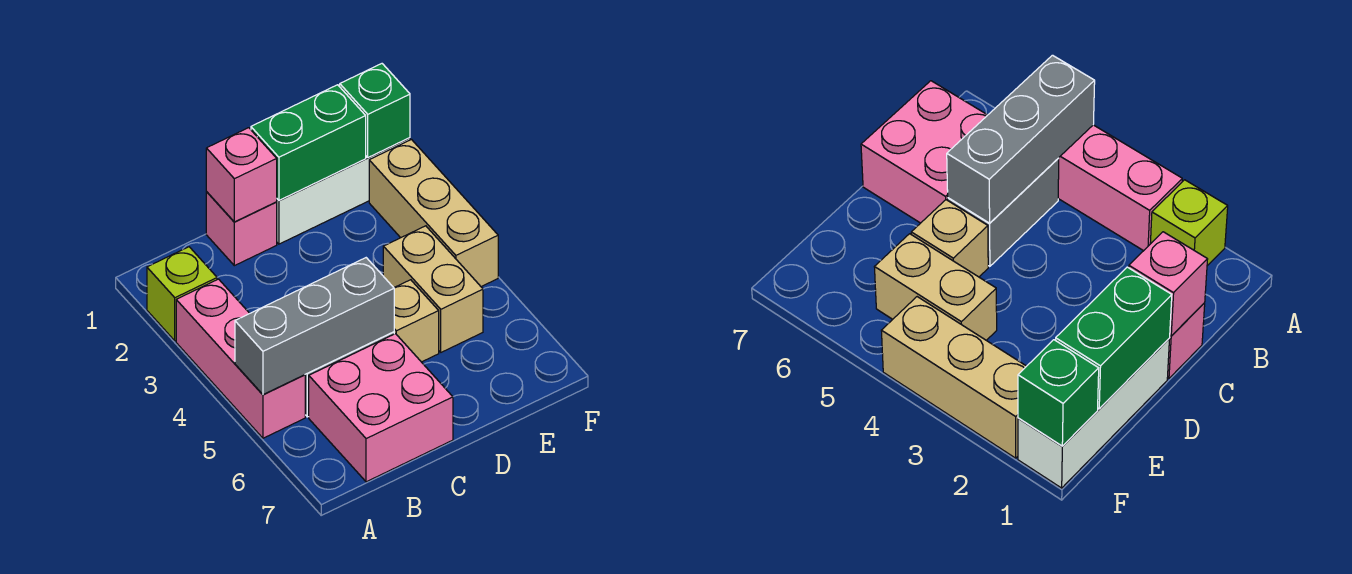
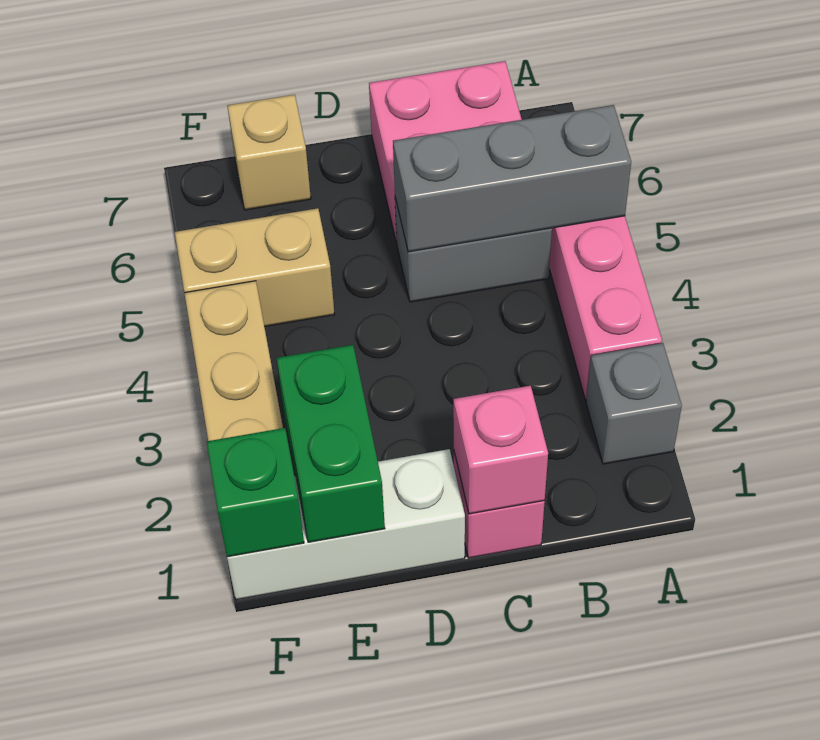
lime 1x1 brick [147,247,217,341] -> grey 1x1 brick [586,343,682,464]
green 1x2 brick [251,85,366,201] -> green 1x2 brick turned to [277,345,385,542]
tan 1x1 brick [394,280,439,362] -> tan 1x1 brick moved to [227,95,311,210]
tan 1x2 brick [383,226,483,352] -> tan 1x2 brick turned to [175,208,335,327]

